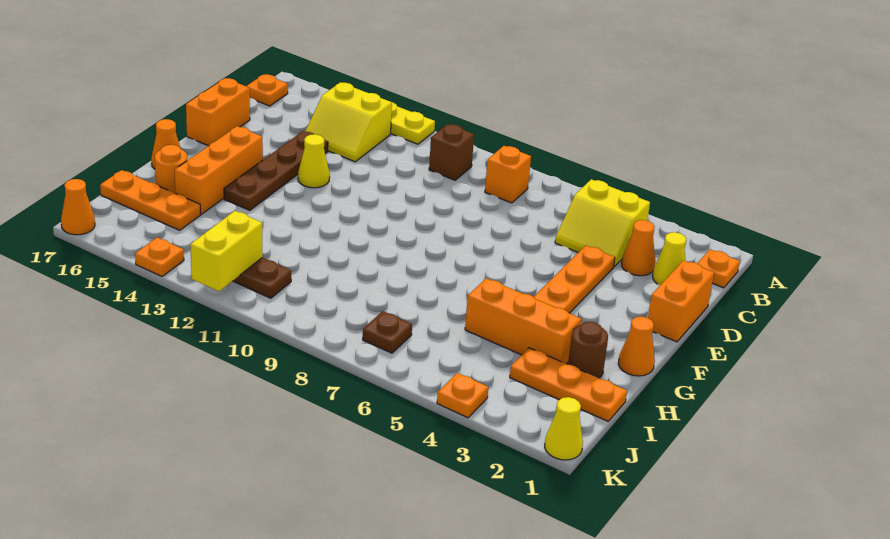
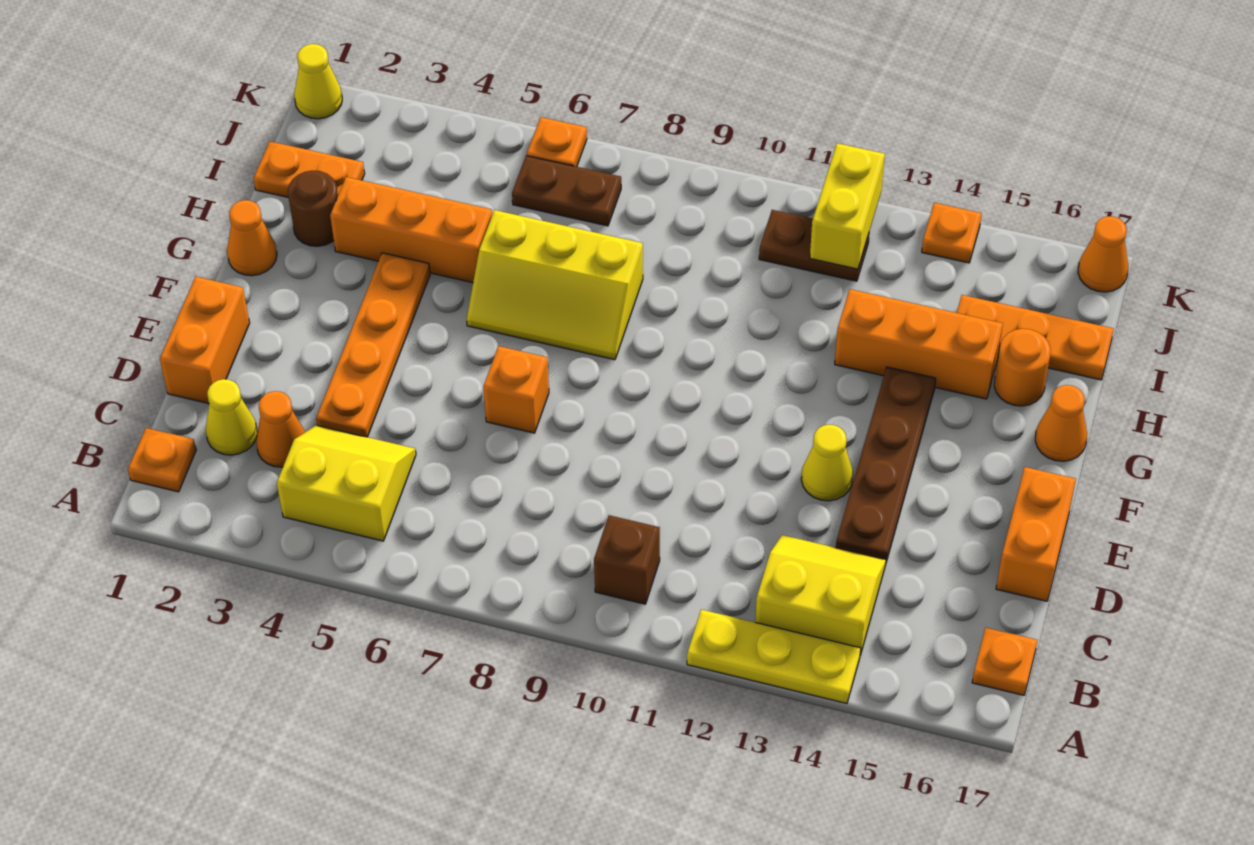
orange 1x1 brick [485,146,531,203] -> orange 1x1 brick moved to [483,346,549,433]
orange 1x3 brick [175,126,263,214] -> orange 1x3 brick turned to [835,289,1003,399]
none -> yellow 2x3 slope [467,210,643,360]
orange 1x3 plate [510,348,627,421] -> orange 1x2 plate [254,141,365,198]
brown 1x1 plate [363,311,412,353] -> brown 1x2 plate [512,156,621,226]
orange 1x1 plate [437,373,488,418] -> orange 1x1 plate moved to [527,117,587,167]

